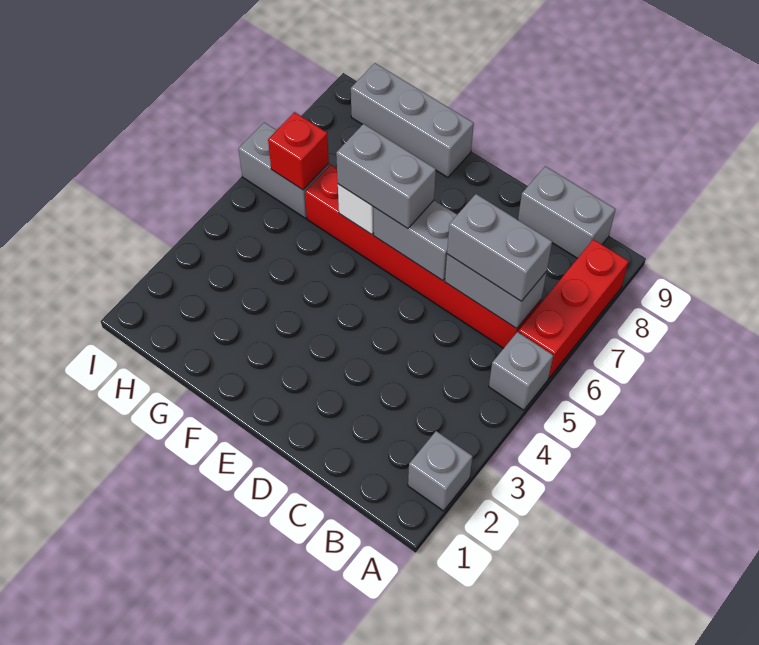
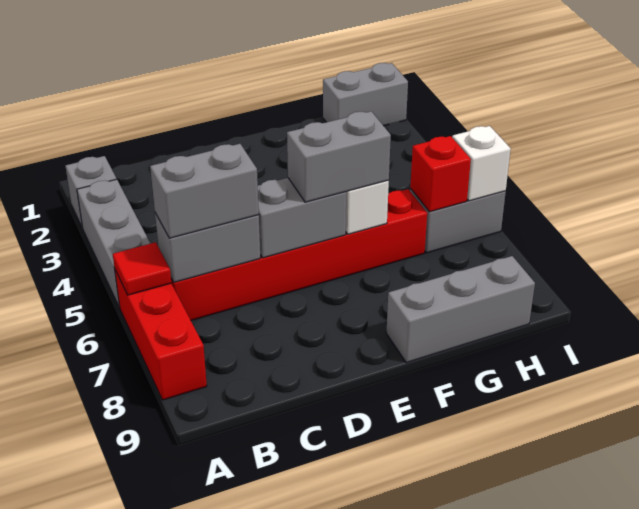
grey 1x1 brick [489,332,553,410] -> grey 1x3 brick [77,179,151,308]
none -> red 1x1 tile [113,242,171,295]
grey 1x2 brick [518,166,616,258] -> grey 1x2 brick moved to [323,63,408,126]
none -> white 1x1 brick [452,126,511,201]

